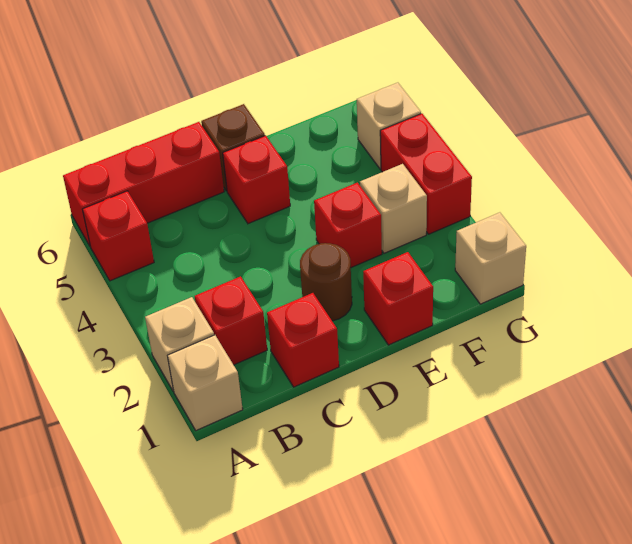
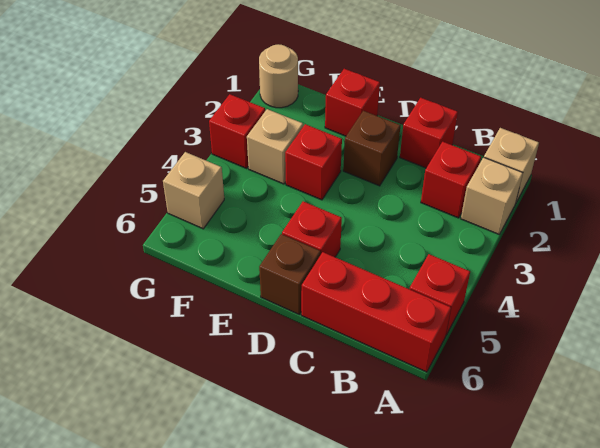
brown 1x1 round brick [300,243,352,321] -> brown 1x1 brick [343,111,400,186]
tan 1x1 brick [455,212,526,304] -> tan 1x1 round brick [259,44,298,108]
red 1x2 brick [380,114,472,234] -> red 1x1 brick [209,94,265,168]

